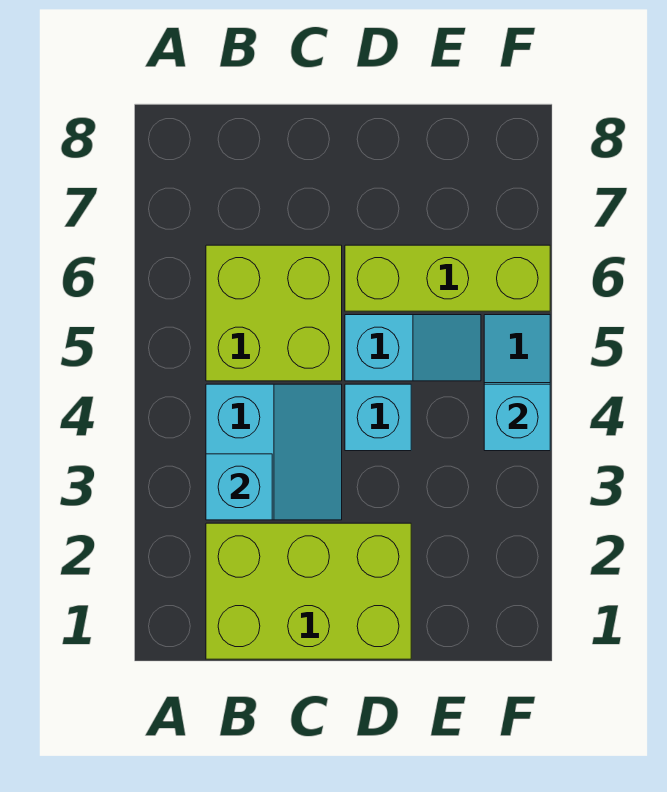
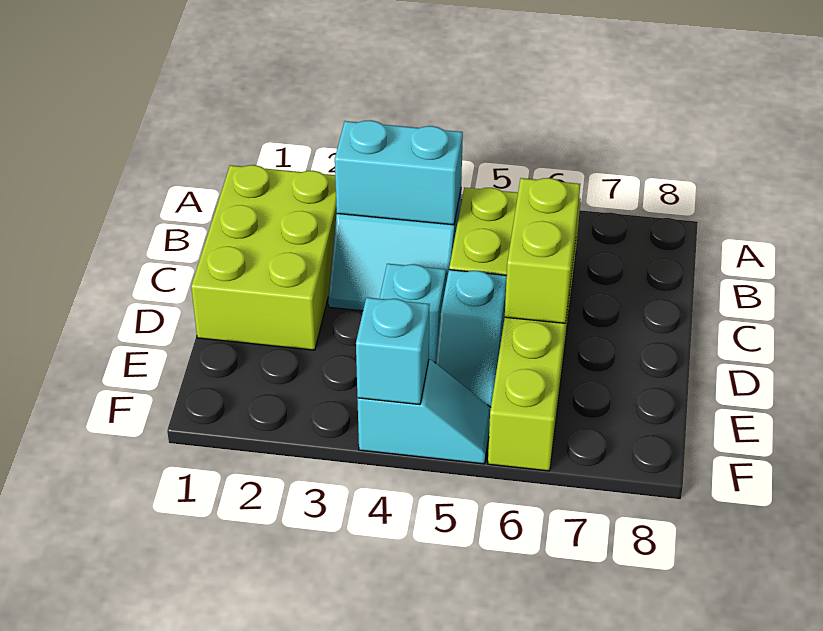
cyan 1x1 brick [206,454,272,520] -> cyan 1x2 brick [335,120,463,225]
none -> lime 1x2 brick [505,178,580,323]

